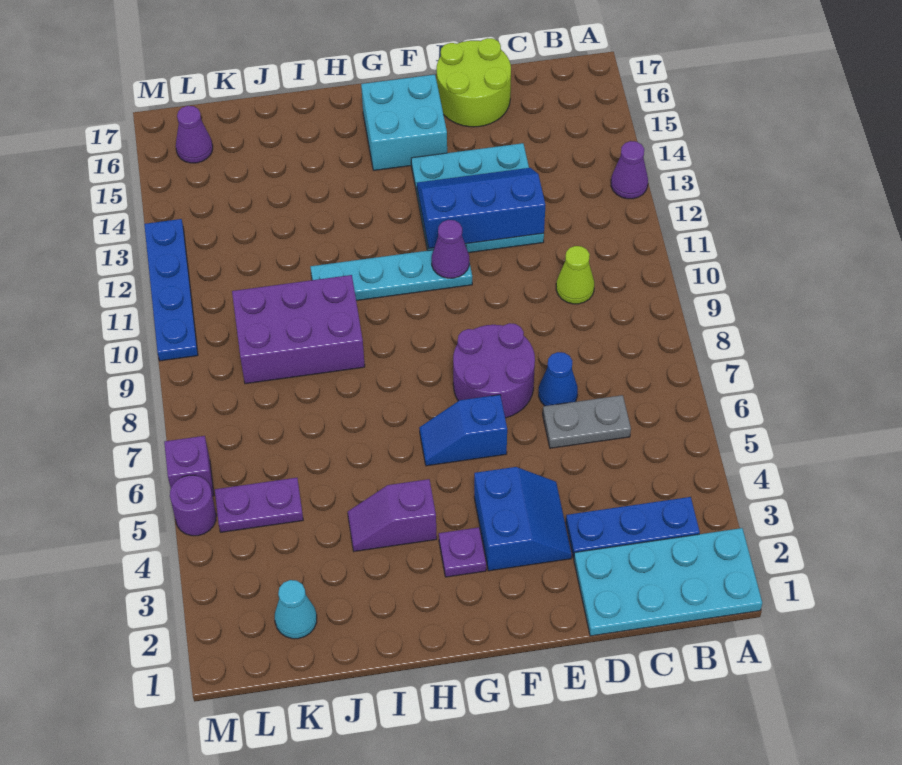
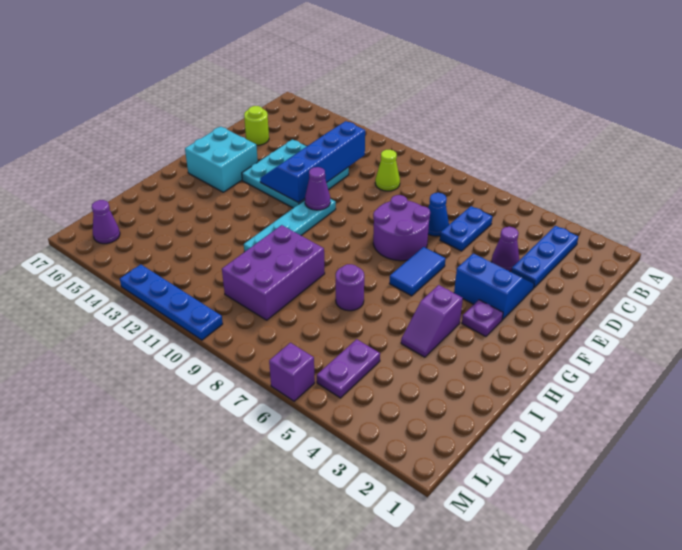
cyan 2x4 plate [574,528,762,636] -> none
purple 1x1 cone [611,141,648,199] -> purple 1x1 cone moved to [492,227,519,271]
grey 1x2 plate [543,395,631,448] -> blue 1x2 plate [440,206,492,251]
blue 2x3 slope [417,168,545,249] -> blue 2x4 slope [260,121,365,203]
lime 2x2 round brick [437,38,511,127] -> lime 1x1 round brick [244,106,269,145]
blue 1x2 slope [419,395,507,466] -> blue 1x2 tile [390,247,446,296]
cyan 1x1 cone [275,580,317,639] -> none
purple 1x1 round brick [170,475,216,536] -> purple 1x1 round brick moved to [336,264,364,311]

